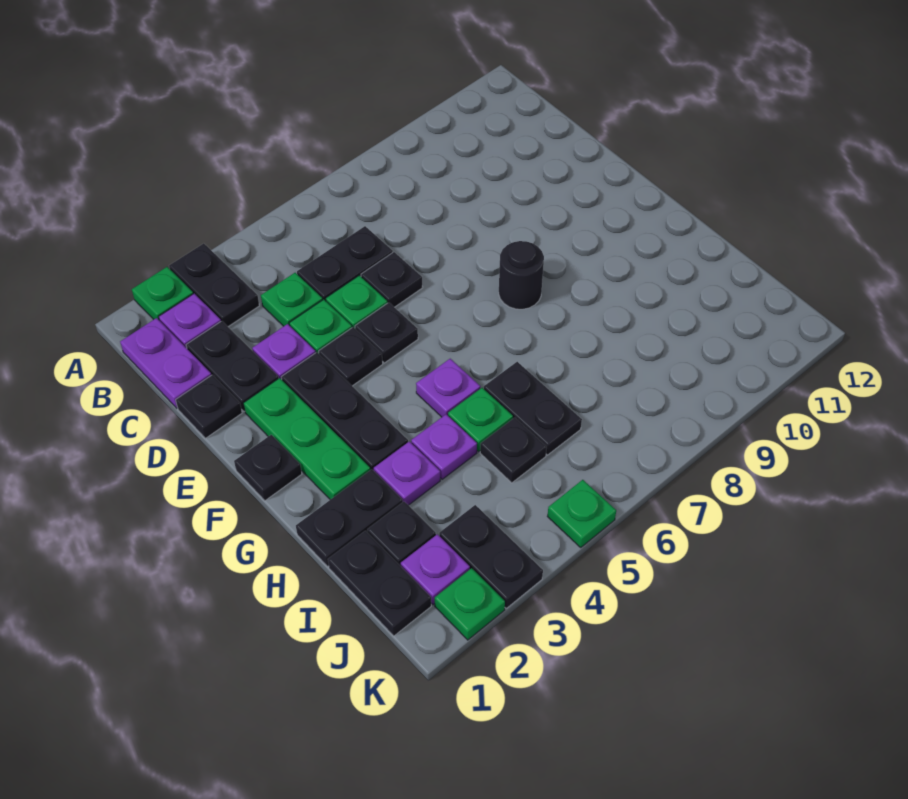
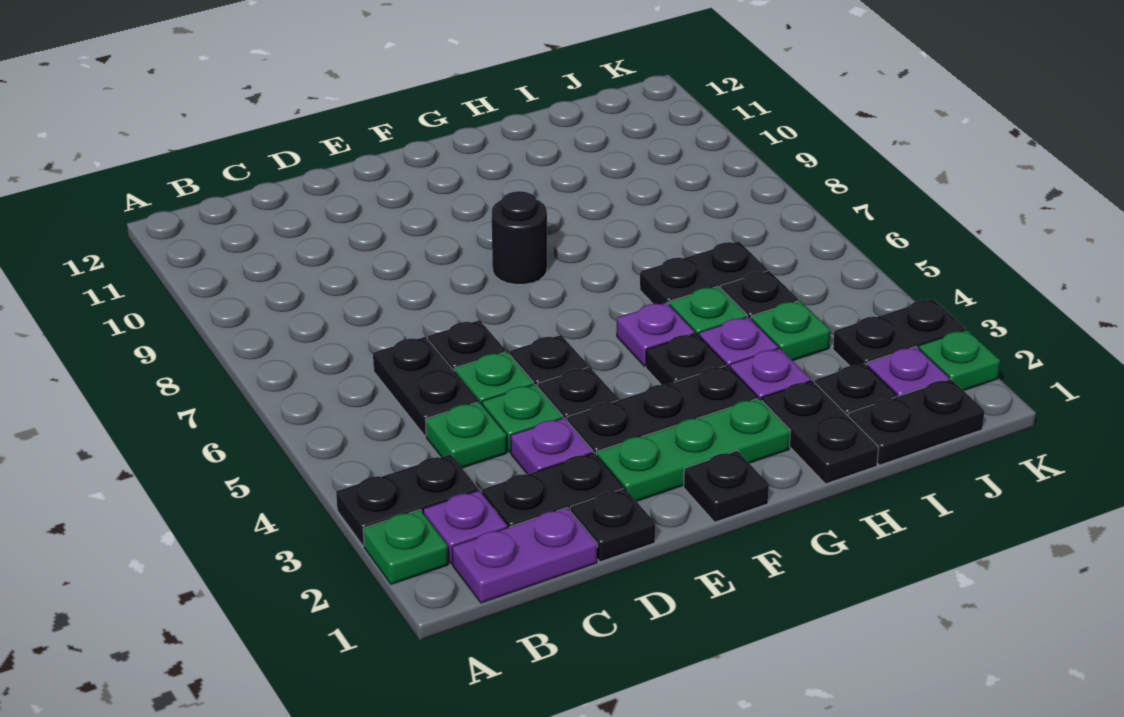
none -> black 1x1 plate [646,333,726,385]
green 1x1 plate [547,480,616,547] -> green 1x1 plate moved to [751,301,830,361]

